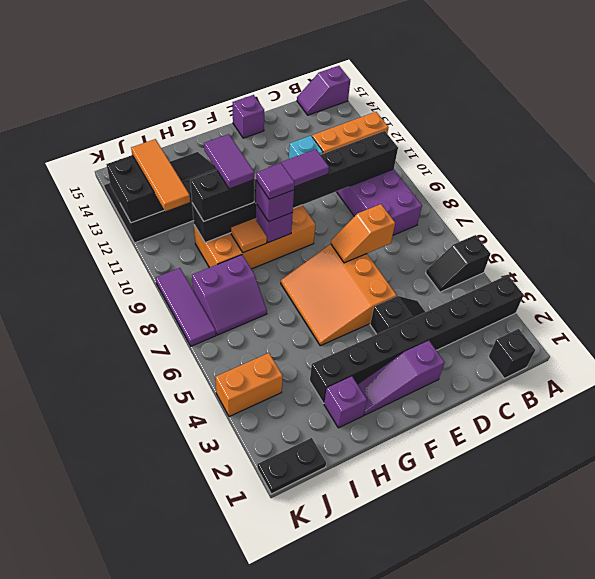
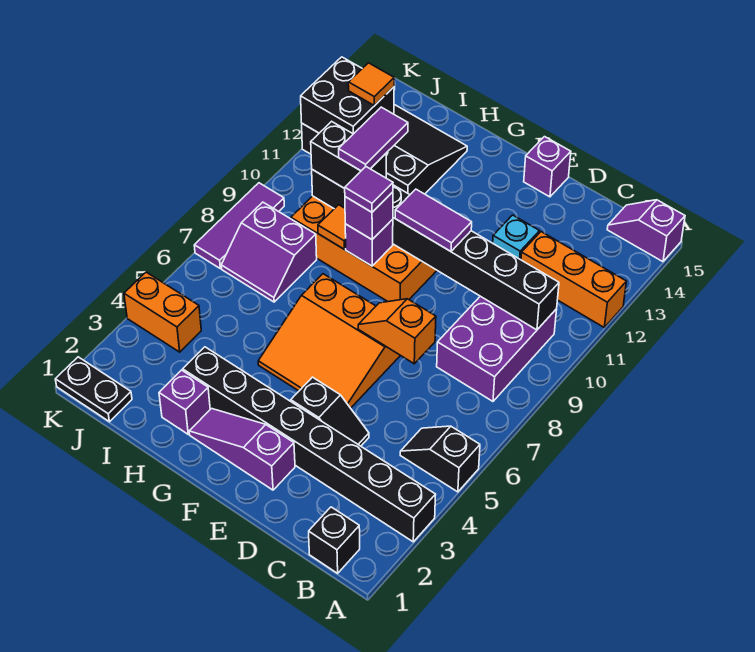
orange 3x3 slope [281,244,397,346] -> orange 3x3 slope turned to [258,274,400,408]
orange 1x3 tile [131,139,190,211] -> orange 1x1 tile [348,63,394,106]

